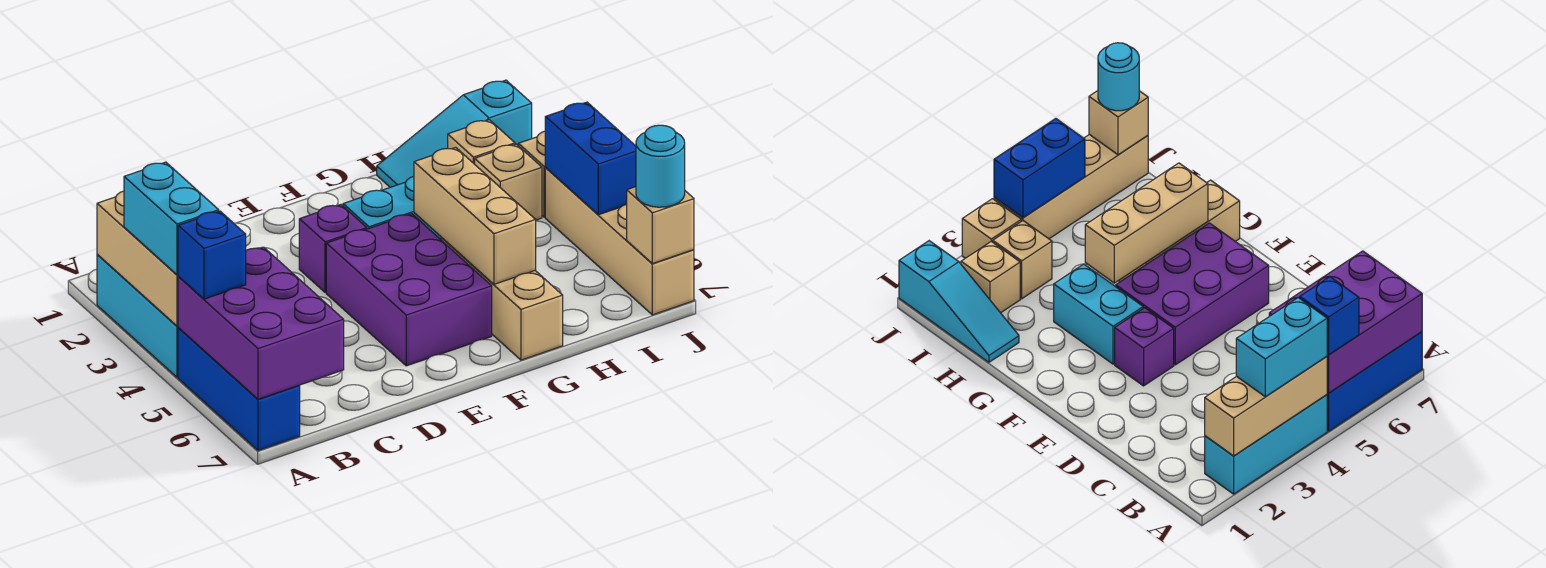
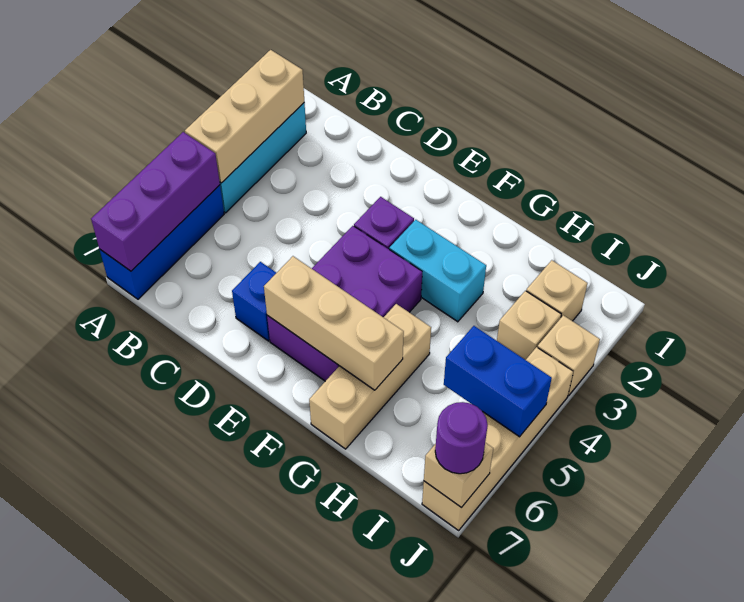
cyan 1x2 brick [124,162,219,275] -> none
purple 2x3 brick [178,247,344,399] -> purple 1x3 brick [91,132,220,271]
blue 1x1 brick [178,211,246,299] -> blue 1x1 brick moved to [232,262,276,341]
tan 1x3 brick [414,147,536,284] -> tan 1x3 brick turned to [264,256,404,390]
cyan 1x3 slope [377,80,532,187] -> none
blue 1x2 brick [545,102,636,215] -> blue 1x2 brick turned to [444,326,552,437]
cyan 1x1 round brick [636,125,685,207] -> purple 1x1 round brick [435,402,488,474]

